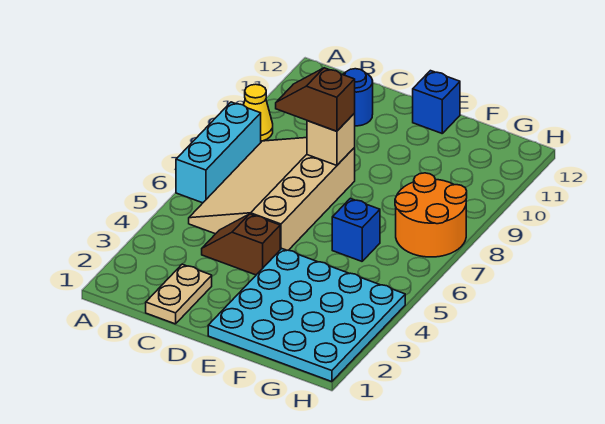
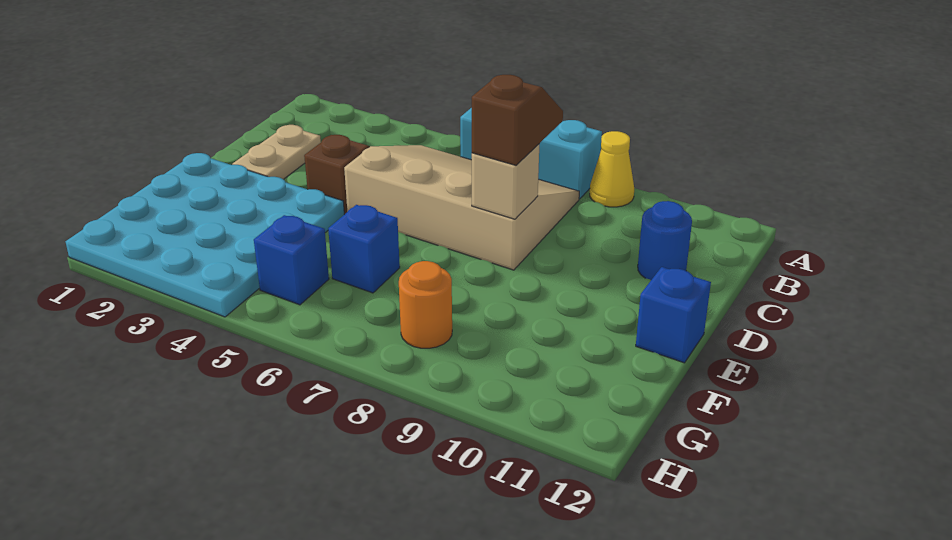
tan 1x2 plate [146,264,212,324] -> tan 1x2 plate turned to [232,125,321,179]
none -> blue 1x1 brick [254,215,329,305]
orange 2x2 round brick [395,173,467,257] -> orange 1x1 round brick [399,261,452,348]

